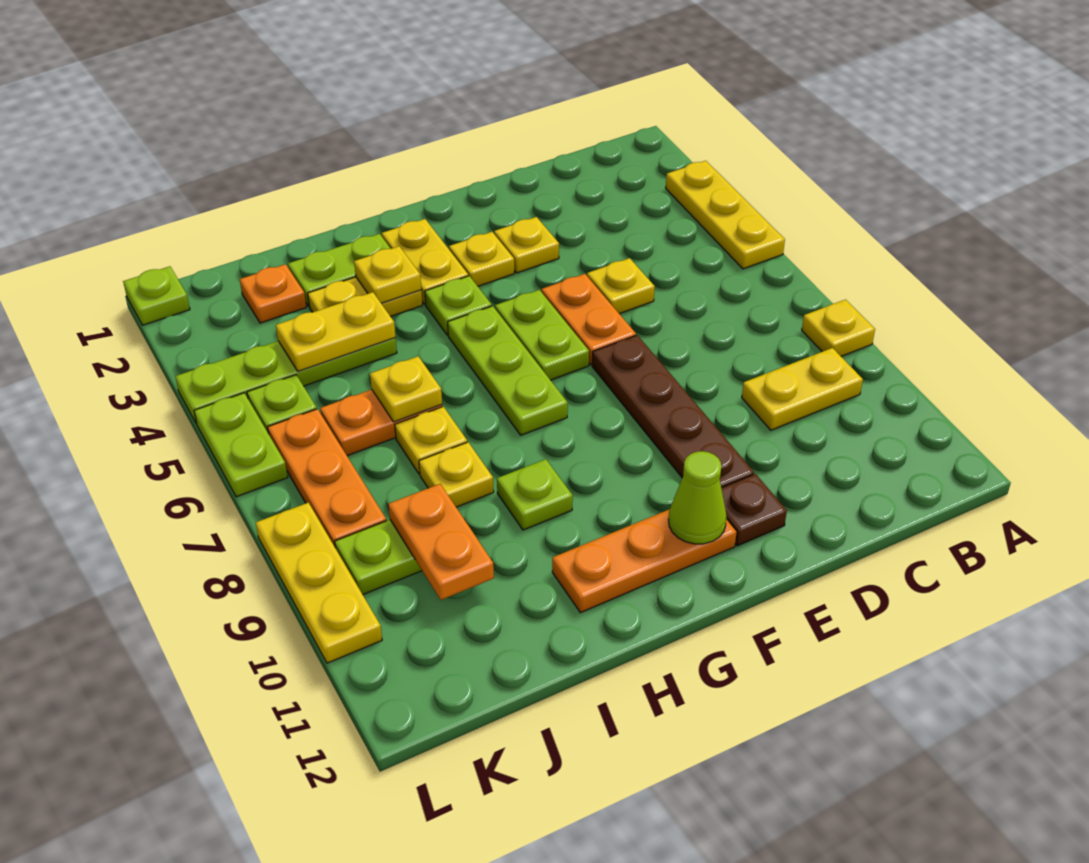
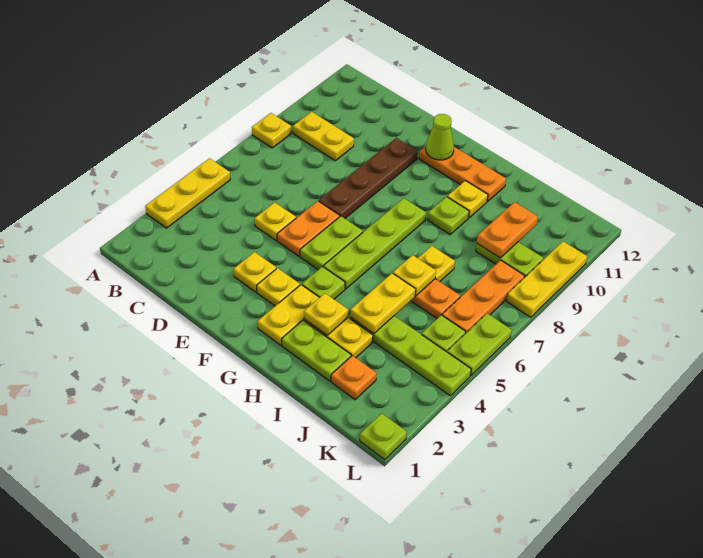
brown 1x1 plate [721,474,787,546] -> none
lime 1x3 plate [448,306,568,435] -> lime 1x4 plate [323,198,426,289]
yellow 1x2 plate [276,292,396,371] -> yellow 1x2 plate turned to [350,273,416,334]
yellow 1x1 plate [419,442,494,507] -> yellow 1x1 plate moved to [447,181,488,218]

